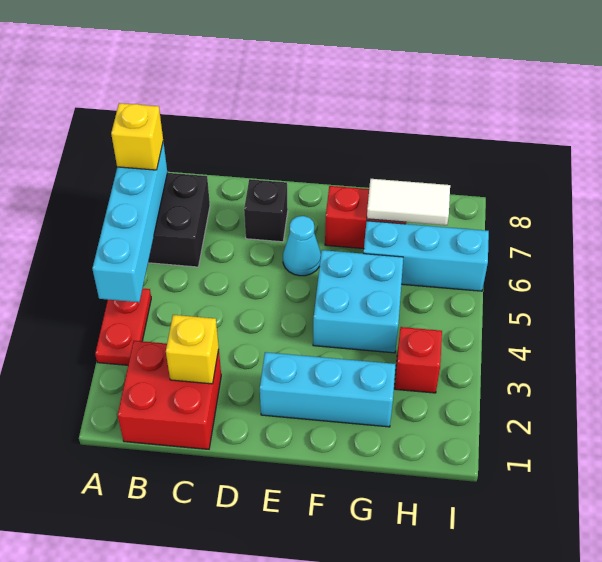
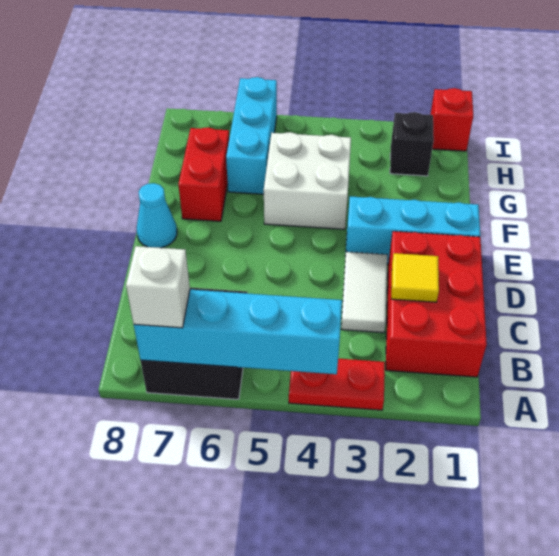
yellow 1x1 brick [111,103,163,170] -> white 1x1 brick [126,246,190,328]
red 2x2 brick [118,341,221,449] -> red 2x3 brick [386,231,487,377]
yellow 1x1 brick [166,315,219,384] -> yellow 1x1 tile [391,253,439,302]
black 1x1 brick [244,179,288,242] -> black 1x1 brick moved to [390,112,434,176]
cyan 1x3 brick [260,352,396,427] -> cyan 1x3 brick turned to [345,196,480,264]
cyan 1x1 cone [283,216,321,276] -> cyan 1x1 cone moved to [137,183,177,248]
cyan 2x2 brick [313,250,403,353] -> white 2x2 brick [264,132,351,229]
white 1x2 tile [367,179,450,225] -> white 1x2 tile moved to [341,252,387,333]
red 1x1 brick [395,327,442,393] -> red 1x1 brick moved to [431,88,473,151]

